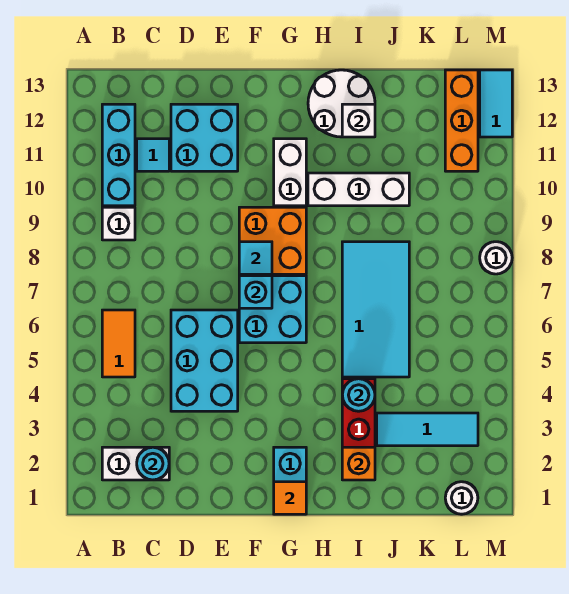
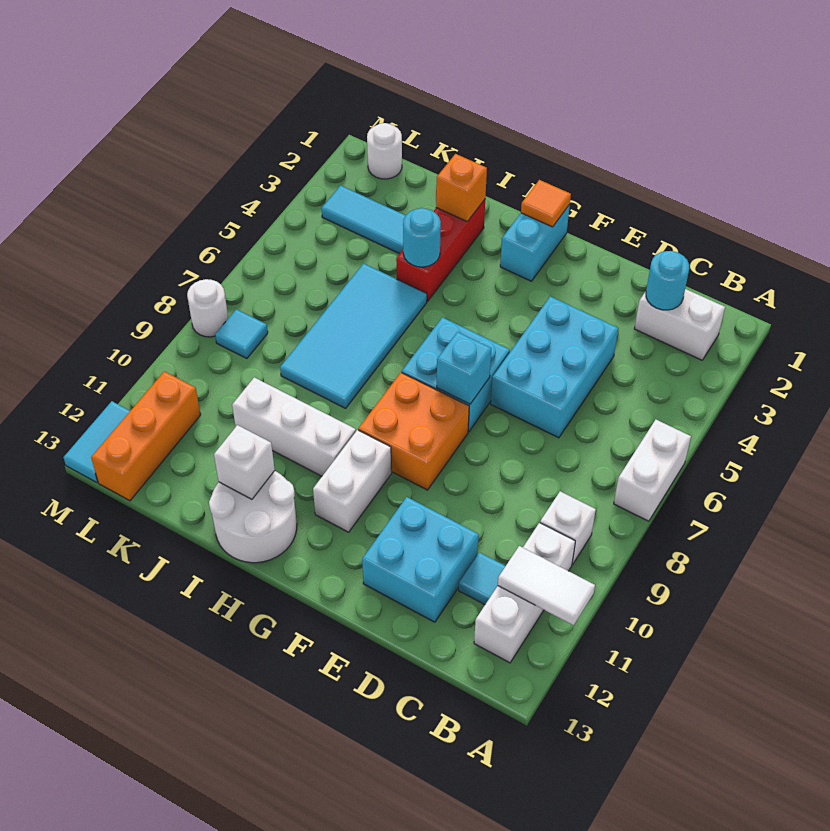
none -> white 1x2 brick [614,420,691,521]
none -> white 1x2 tile [498,546,595,625]
orange 1x2 tile [102,310,135,377] -> none
cyan 1x3 brick [102,104,135,206] -> white 1x3 brick [474,523,575,663]
cyan 1x1 tile [239,242,272,274] -> cyan 1x1 tile moved to [215,309,268,358]

